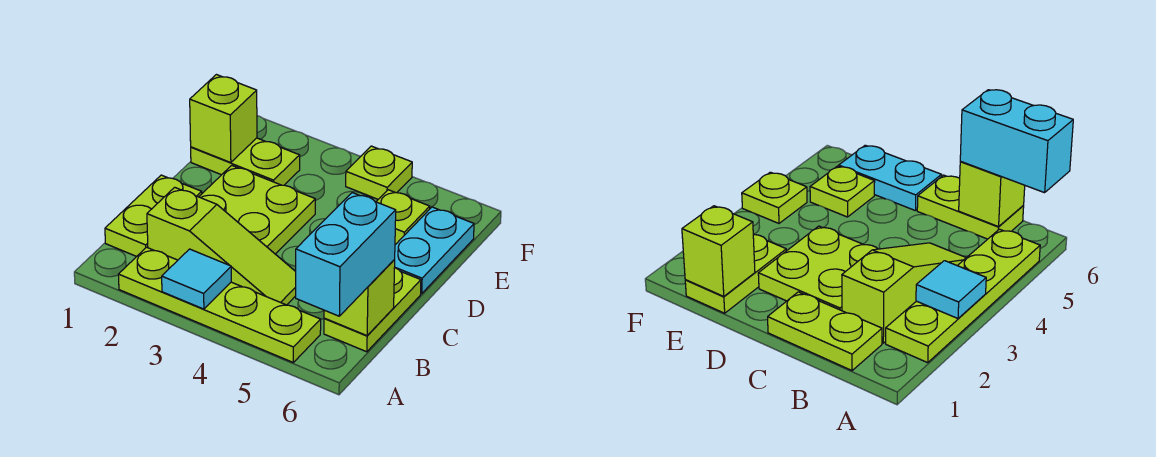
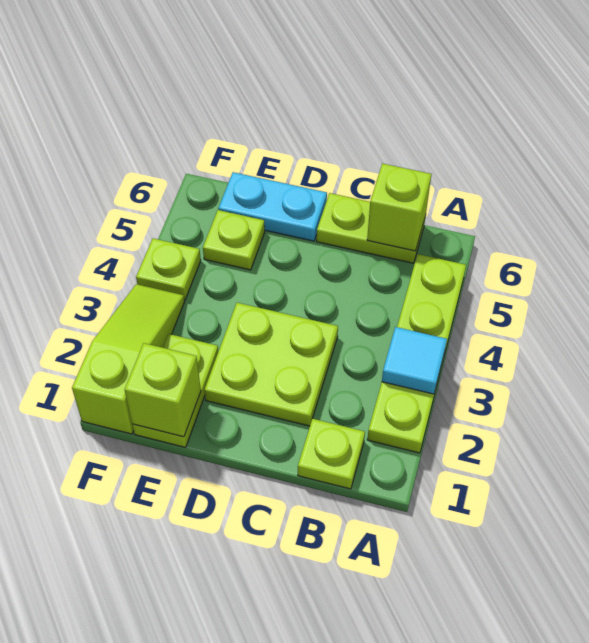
cyan 1x2 brick [296,193,396,316] -> none
lime 1x2 plate [105,175,202,257] -> lime 1x1 plate [298,419,365,489]
lime 1x3 slope [147,187,296,305] -> lime 1x3 slope moved to [72,284,185,434]

